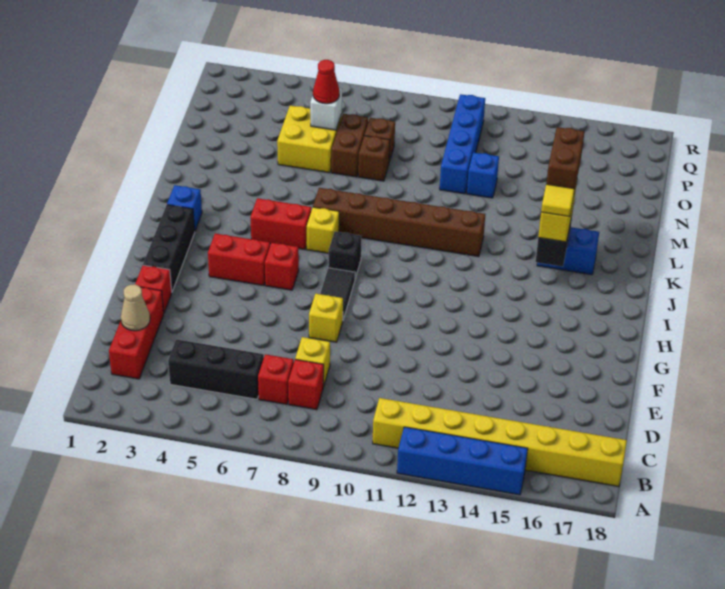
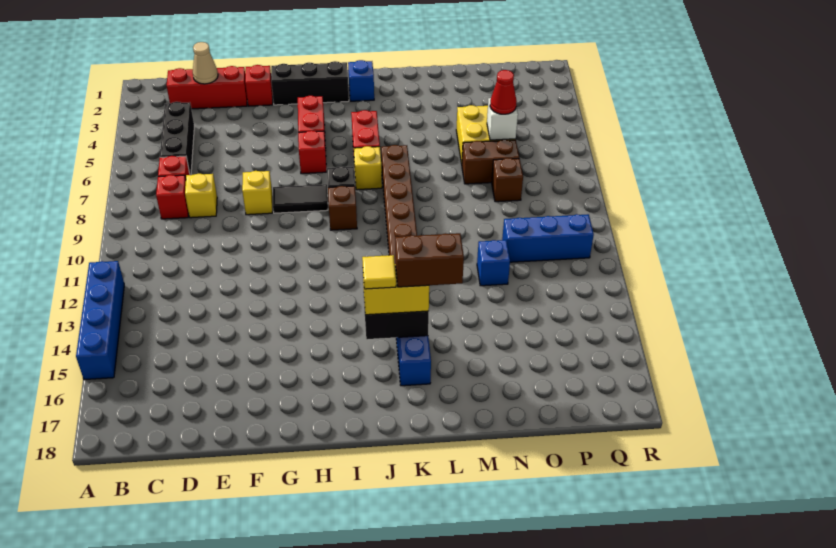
yellow 1x8 brick [373,398,627,487] -> none
brown 1x1 brick [358,136,390,181] -> brown 1x1 brick moved to [328,186,357,230]
blue 1x4 brick [440,94,485,194] -> blue 1x3 brick [502,214,594,262]

